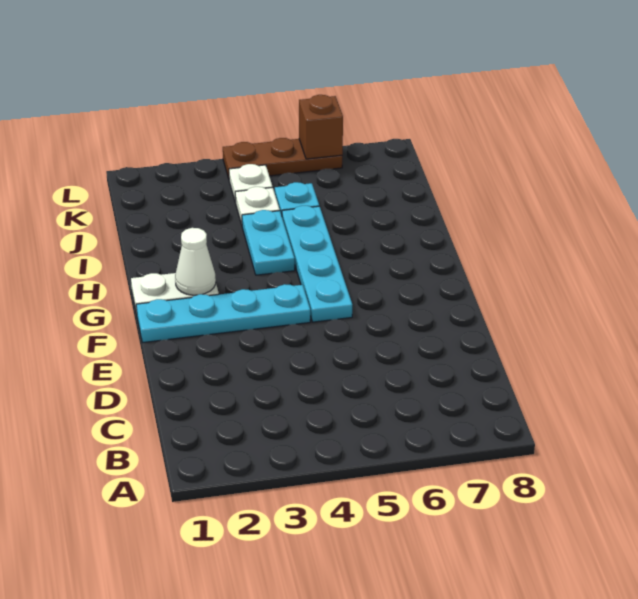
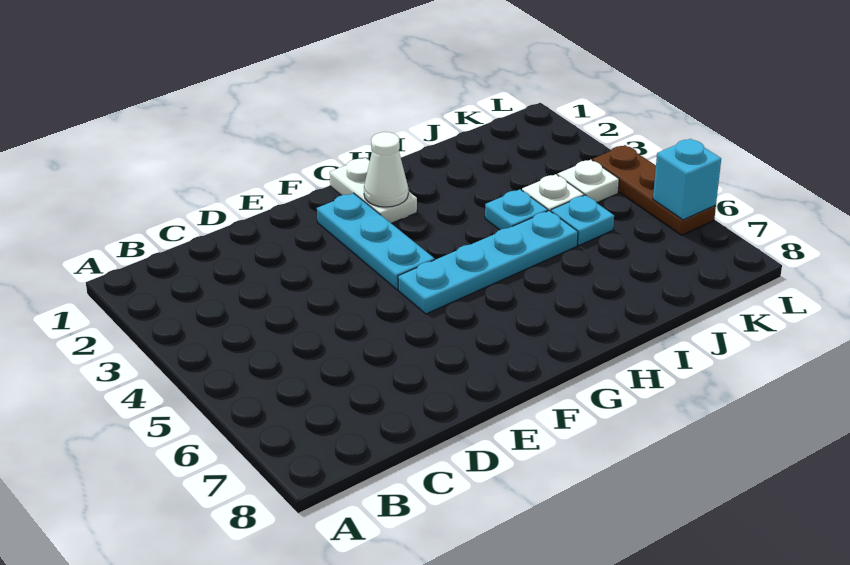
cyan 1x4 plate [136,284,310,342] -> cyan 1x3 plate [317,193,435,290]
cyan 1x2 plate [242,210,295,275] -> cyan 1x1 plate [485,189,548,230]
brown 1x1 brick [299,95,343,159] -> cyan 1x1 brick [653,139,721,220]

